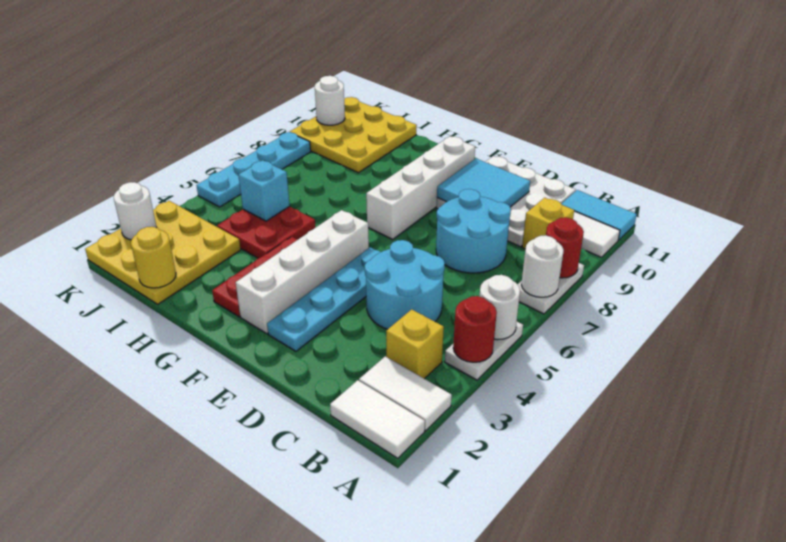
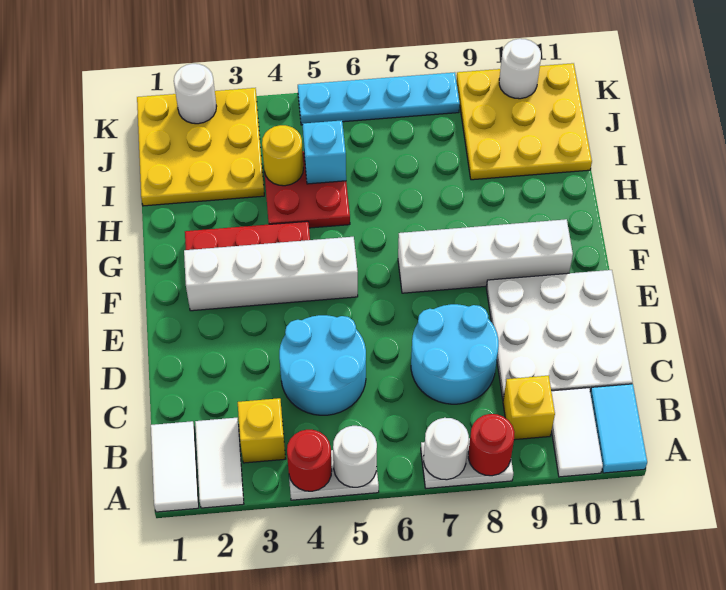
cyan 2x2 tile [437,158,530,207] -> none
cyan 1x4 plate [267,247,380,351] -> none
yellow 1x1 round brick [131,227,176,288] -> yellow 1x1 round brick moved to [262,125,303,186]

